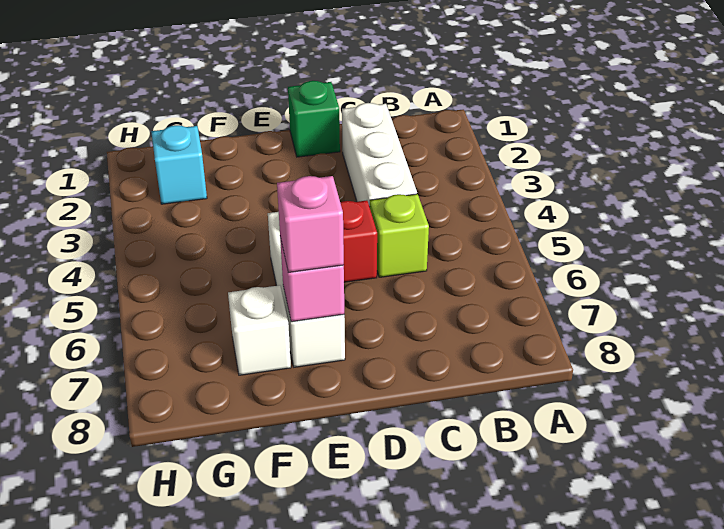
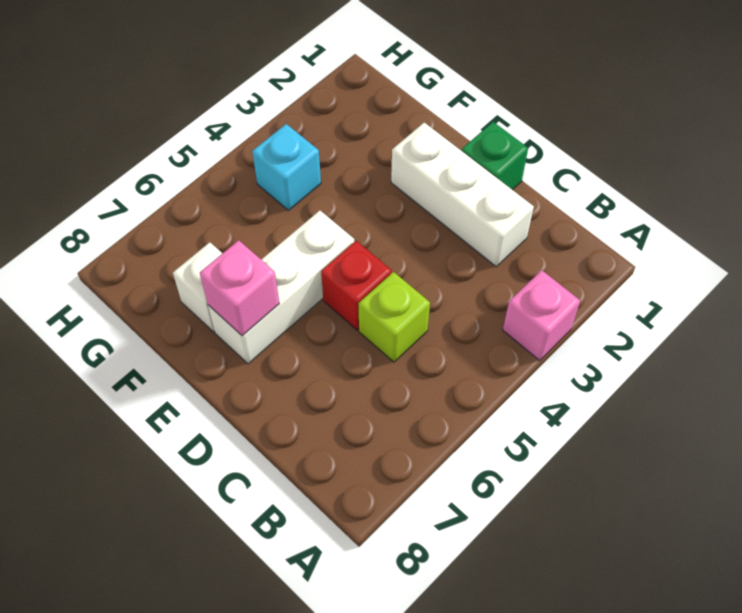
white 1x3 brick [342,103,417,207] -> white 1x3 brick turned to [391,123,534,267]
pink 1x1 brick [277,176,344,272] -> pink 1x1 brick moved to [503,270,580,360]
cyan 1x1 brick [151,125,207,204] -> cyan 1x1 brick moved to [252,124,321,210]

